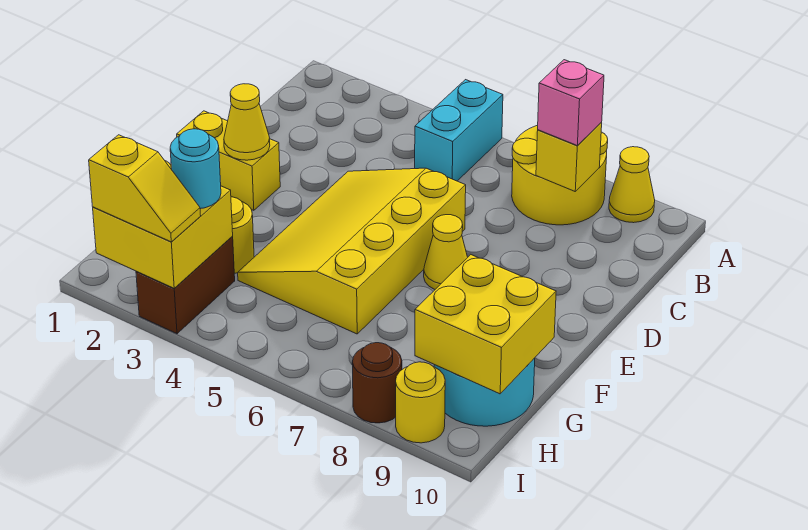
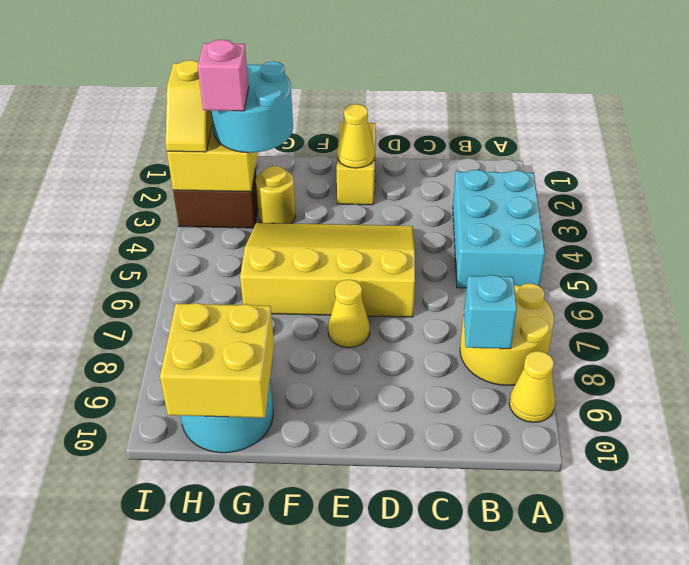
cyan 1x2 brick [415,80,503,181] -> cyan 2x3 brick [453,170,545,288]
yellow 1x1 brick [536,122,602,191] -> cyan 1x1 brick [464,275,517,349]
pink 1x1 brick [538,60,604,145] -> pink 1x1 brick moved to [198,40,249,111]
cyan 1x1 round brick [170,129,221,209] -> cyan 2x2 round brick [211,61,293,153]
brown 1x1 round brick [352,343,402,423] -> none
yellow 1x1 round brick [396,362,445,443] -> none

